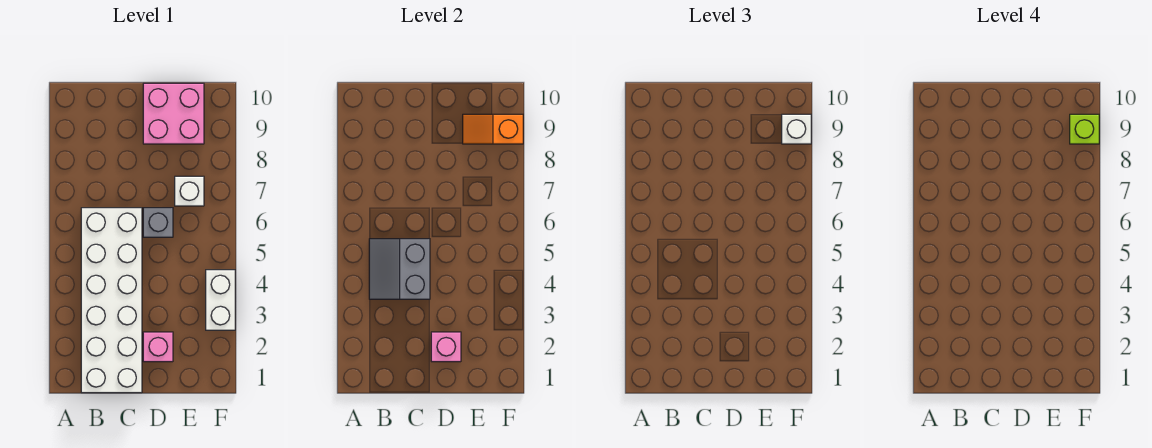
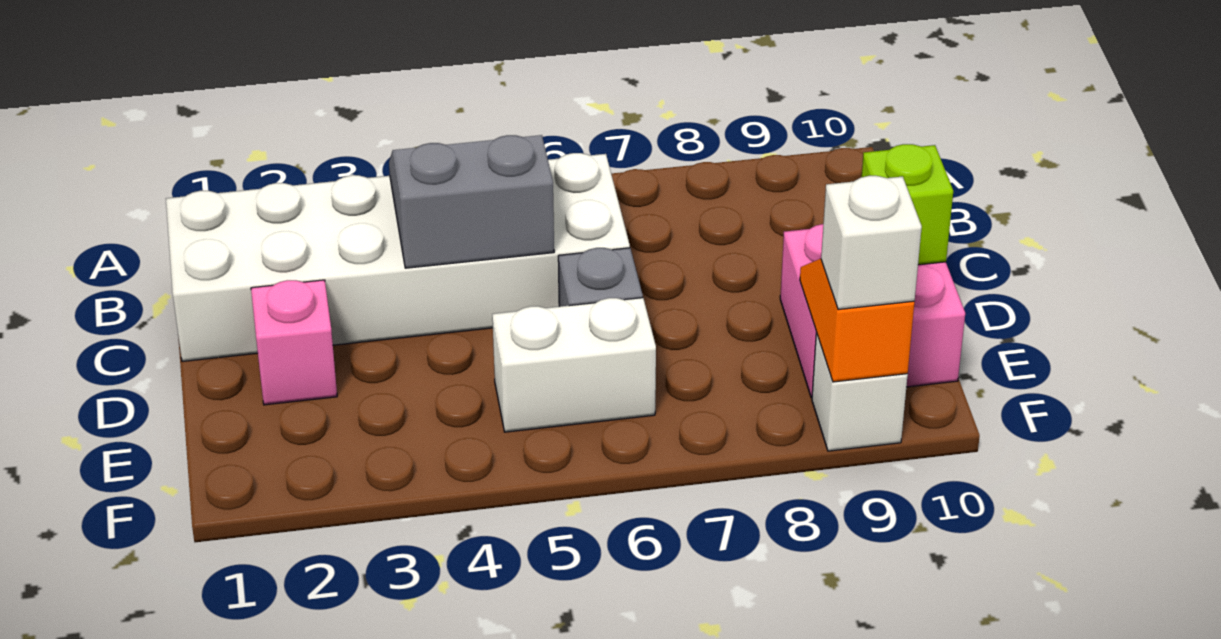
pink 1x1 brick [431,332,461,362] -> none
white 1x1 brick [175,176,204,206] -> white 1x1 brick moved to [812,333,908,451]
white 1x2 brick [206,270,235,330] -> white 1x2 brick moved to [492,298,656,432]
lime 1x1 brick [1070,114,1099,144] -> lime 1x1 brick moved to [862,144,953,265]

